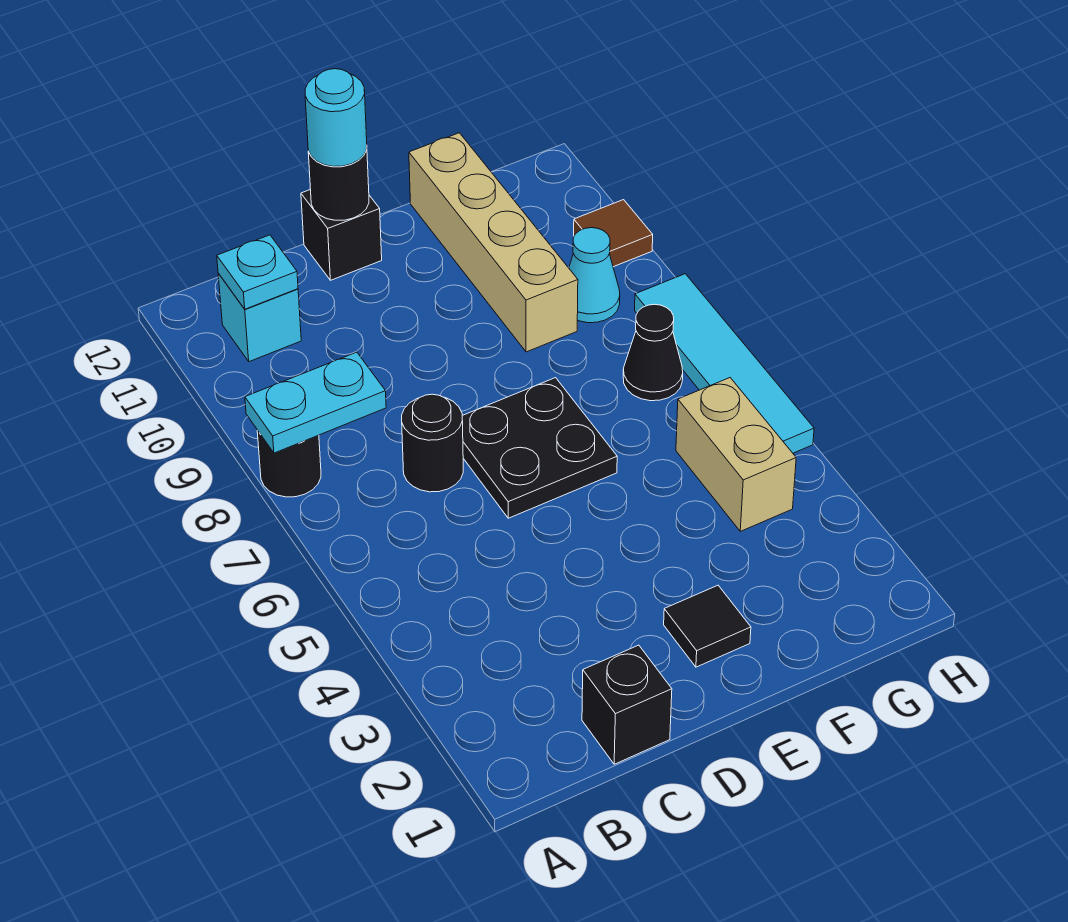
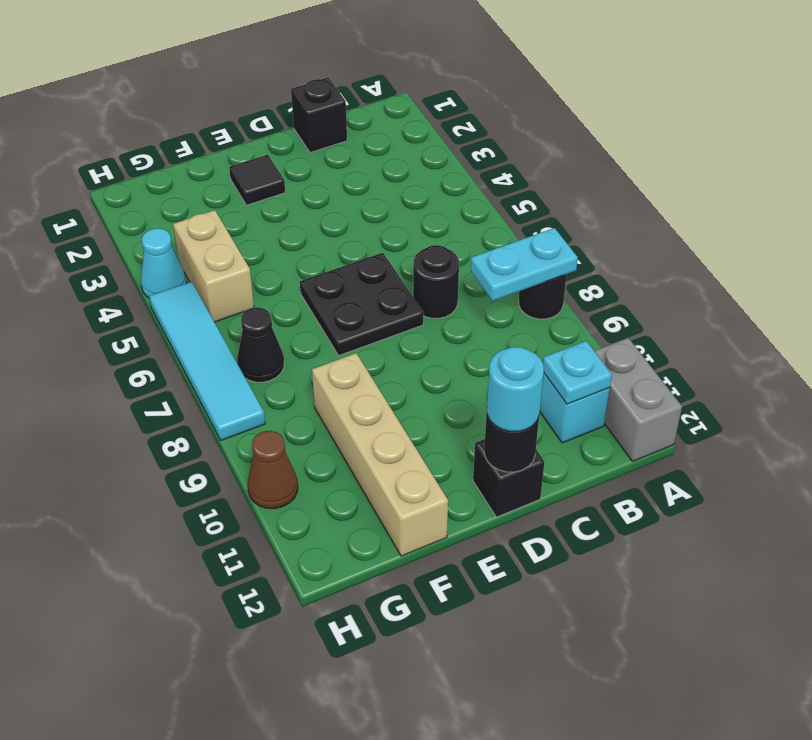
none -> grey 1x2 brick [594,338,682,461]
cyan 1x1 cone [569,228,620,323] -> cyan 1x1 cone moved to [141,228,186,298]
brown 1x1 tile [574,200,653,267] -> brown 1x1 cone [248,431,298,509]

